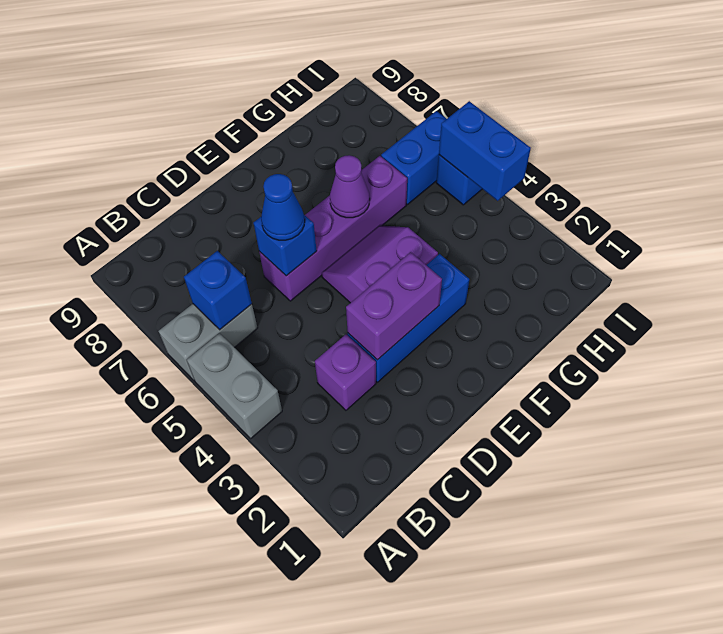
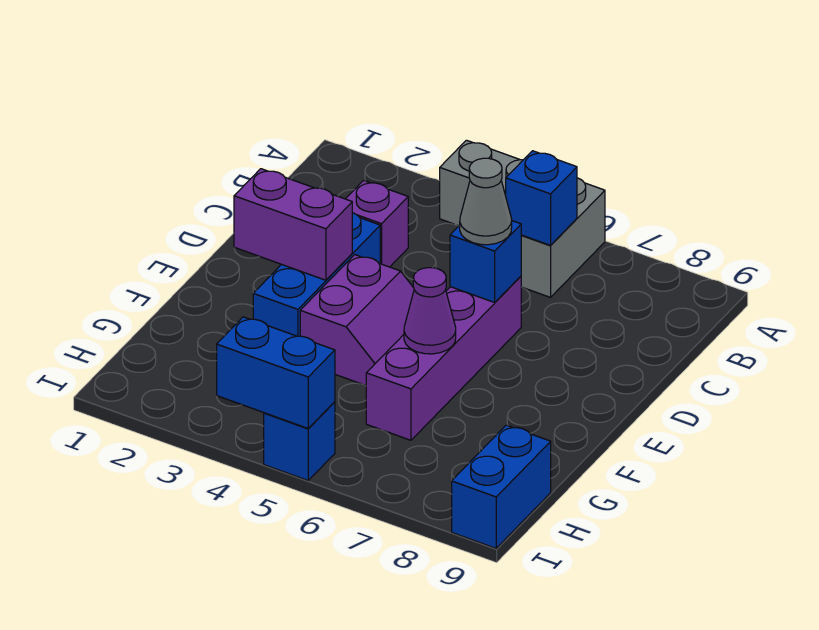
purple 1x2 brick [346,252,442,360] -> purple 1x2 brick turned to [234,169,352,280]
blue 1x1 cone [261,174,305,240] -> grey 1x1 cone [460,158,512,245]
blue 1x2 brick [381,111,446,204] -> blue 1x2 brick moved to [452,425,551,548]

